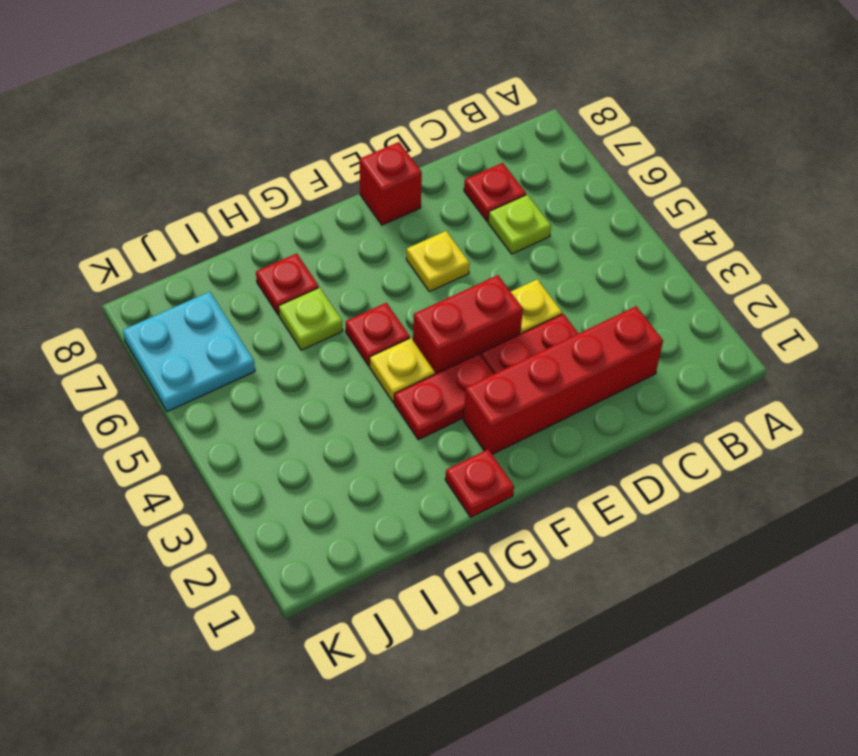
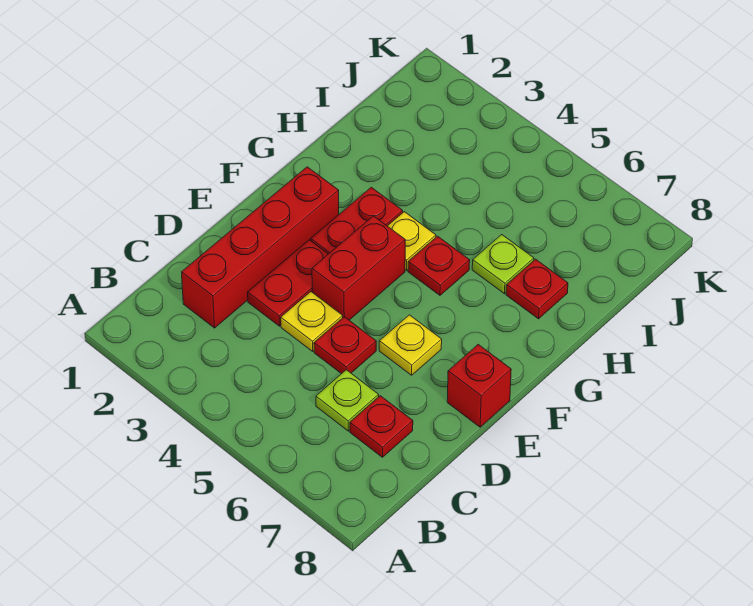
red 1x1 plate [445,449,514,517] -> red 1x1 plate moved to [314,317,376,374]
cyan 2x2 plate [123,292,255,412] -> none

